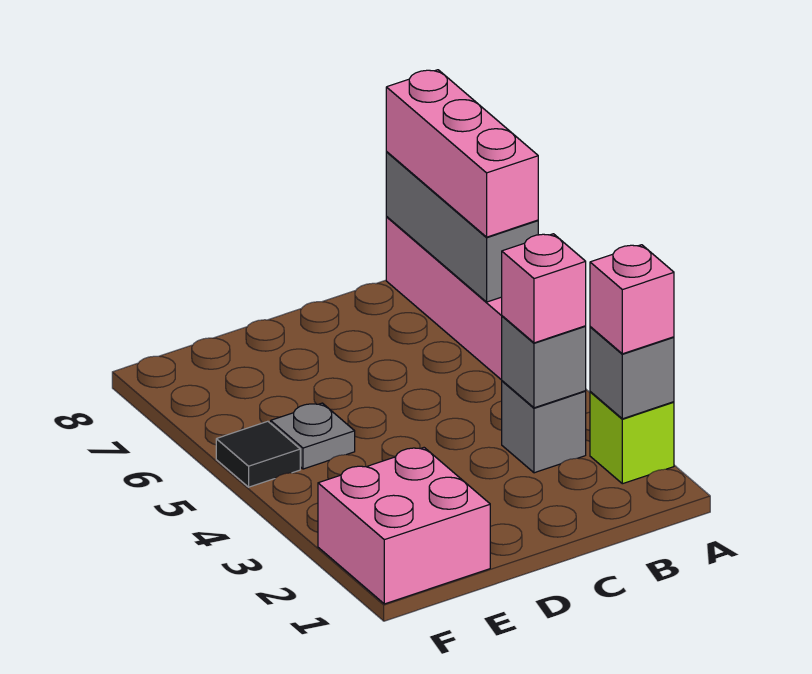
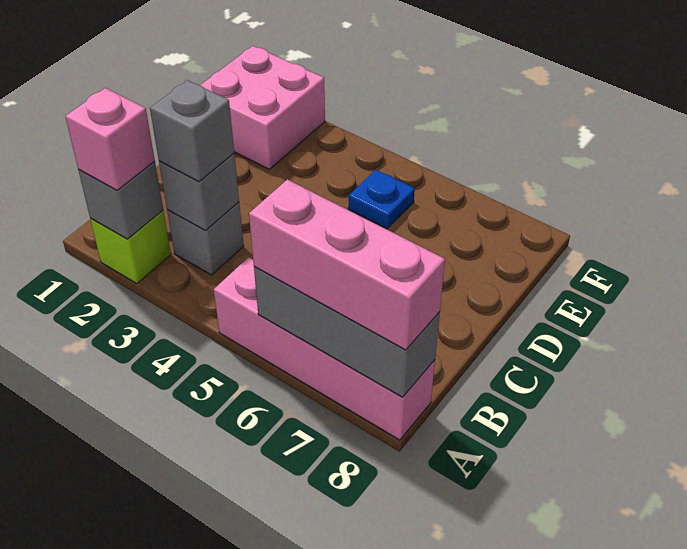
pink 1x1 brick [502,234,586,343] -> grey 1x1 brick [150,80,234,182]
grey 1x1 plate [271,403,355,469] -> blue 1x1 plate [348,170,415,229]
black 1x1 tile [216,421,300,487] -> none

